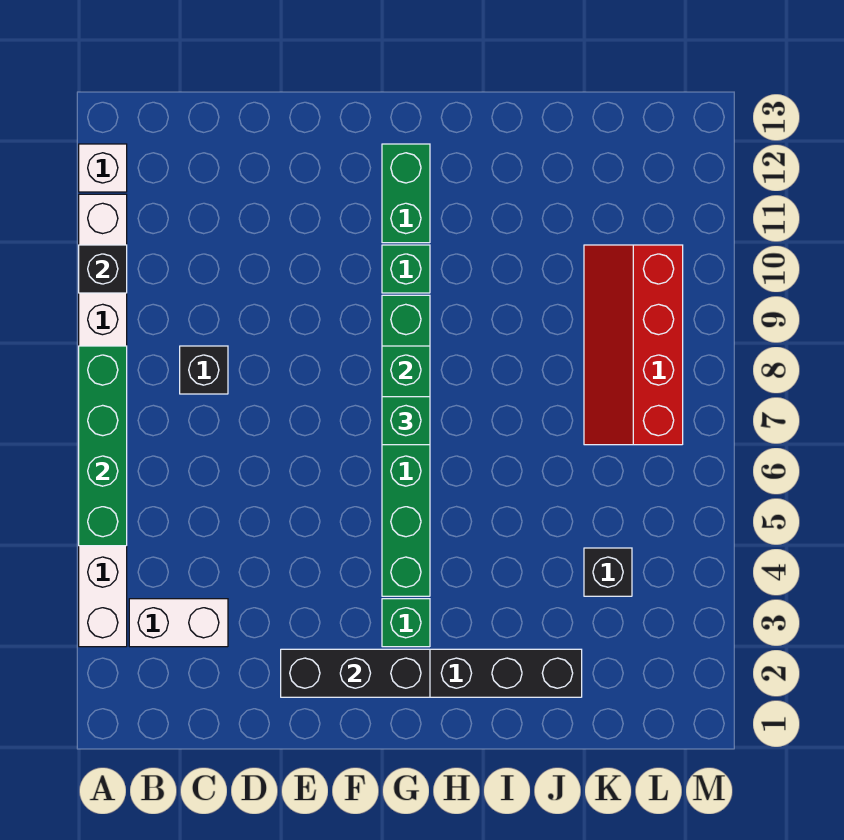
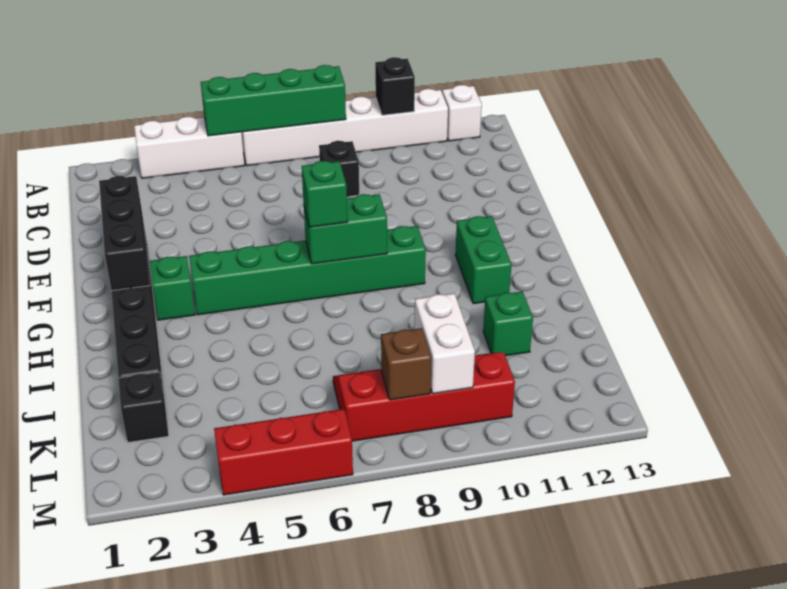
white 1x2 brick [129,599,228,647] -> white 1x2 brick moved to [414,293,475,394]
green 1x1 brick [382,245,430,293] -> green 1x1 brick moved to [483,291,533,356]
green 1x2 brick [382,144,430,243] -> green 1x2 brick turned to [455,216,512,304]
black 1x1 brick [584,548,632,596] -> black 1x1 brick moved to [118,372,169,442]
none -> brown 1x1 brick [381,328,431,400]
none -> red 1x3 brick [214,409,353,495]

